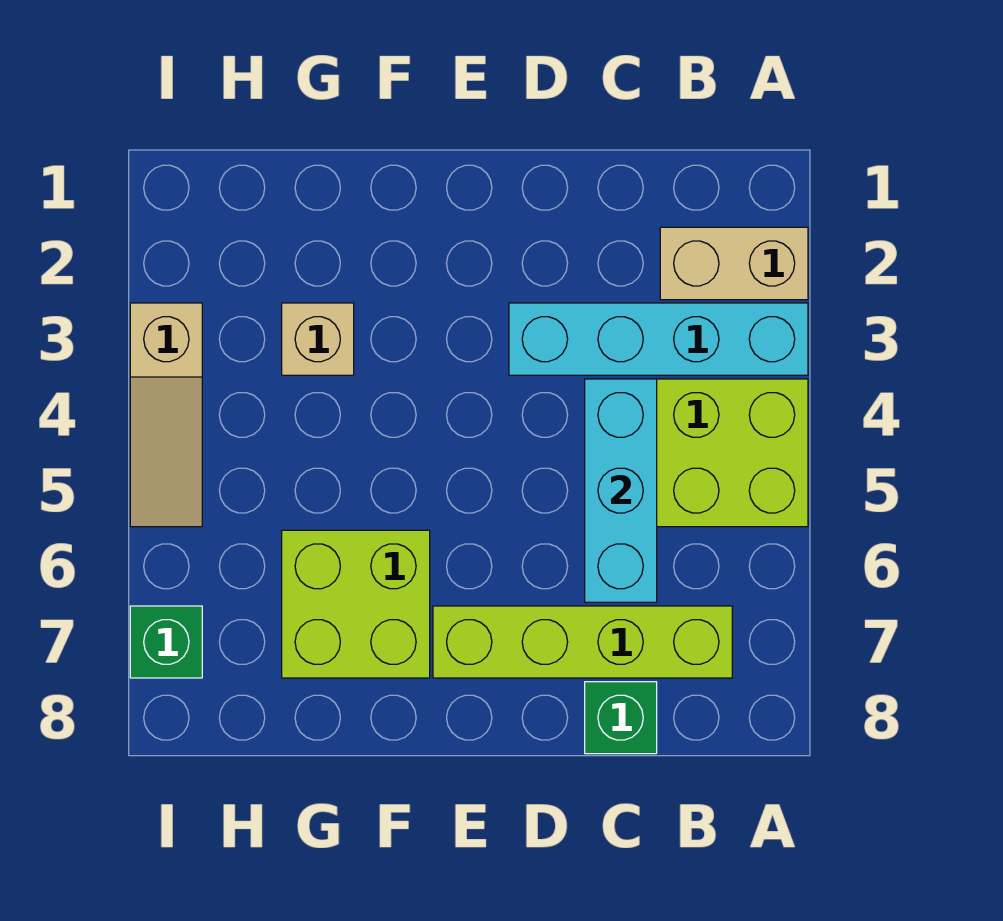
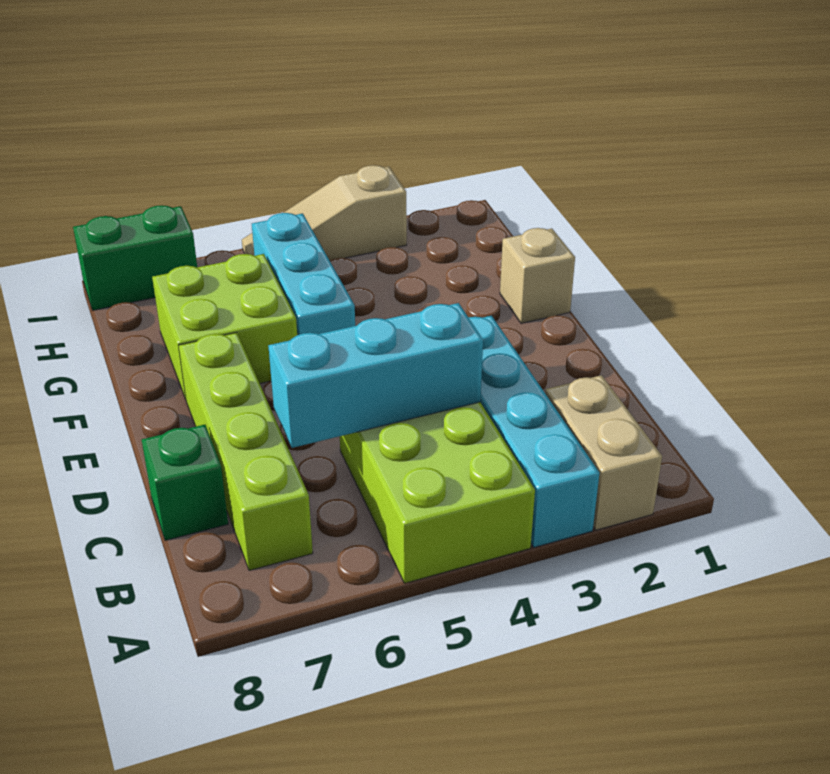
none -> cyan 1x3 brick [252,213,355,335]
tan 1x1 brick [282,303,354,375] -> tan 1x1 brick moved to [500,228,575,324]
green 1x1 brick [130,606,202,678] -> green 1x2 brick [73,205,197,310]

